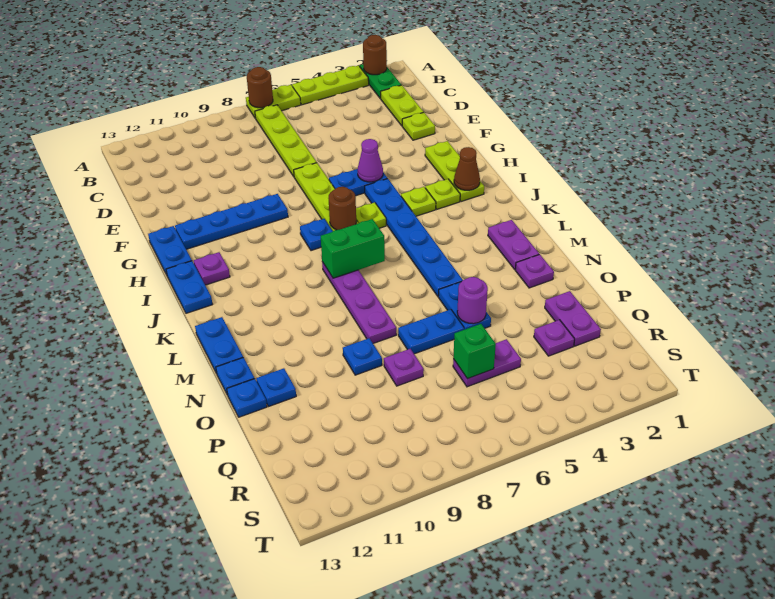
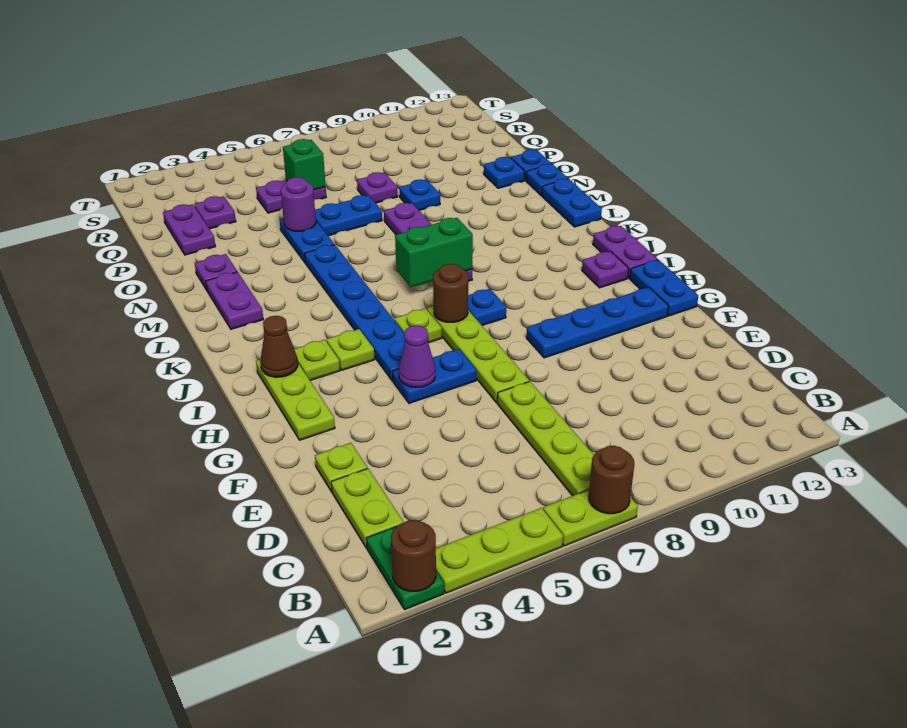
blue 1x2 plate [166,261,213,313] -> purple 1x2 plate [593,226,658,278]

